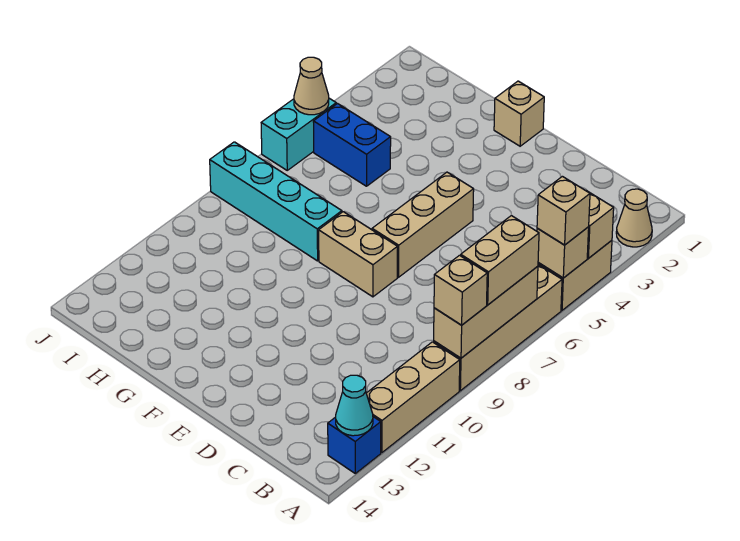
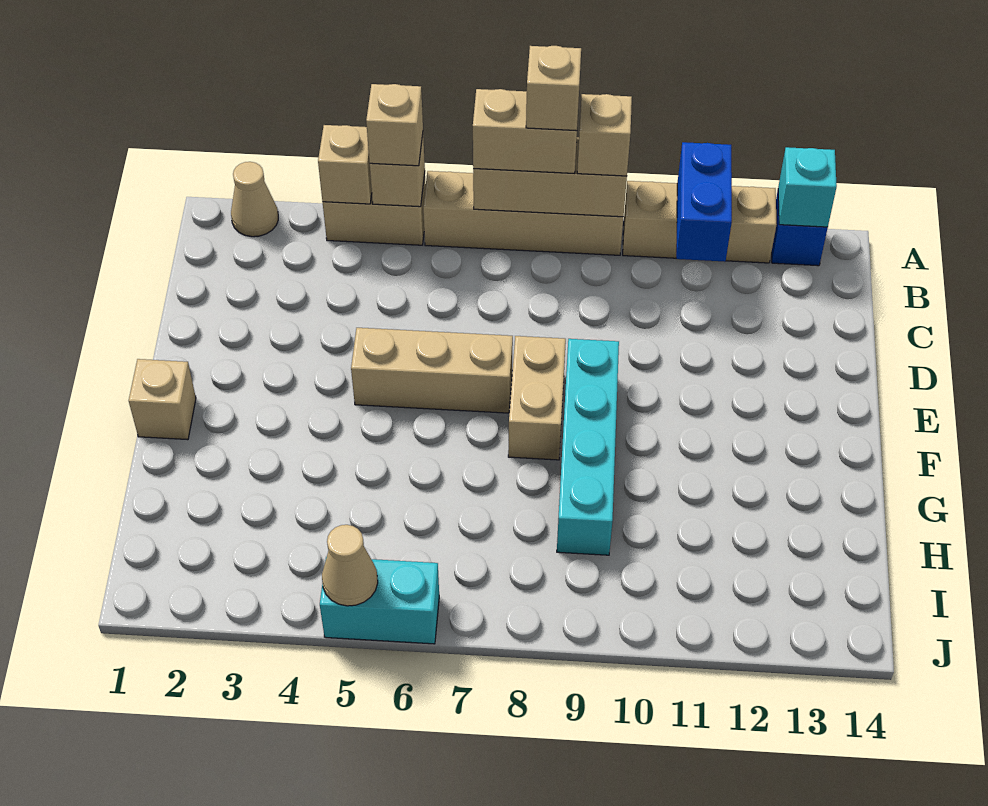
none -> tan 1x1 brick [526,46,581,131]
cyan 1x1 cone [336,375,373,436] -> cyan 1x1 brick [778,147,837,227]
cyan 1x4 brick [210,142,342,261] -> cyan 1x4 brick moved to [557,339,619,555]
blue 1x2 brick [313,104,391,186] -> blue 1x2 brick moved to [676,142,732,262]

